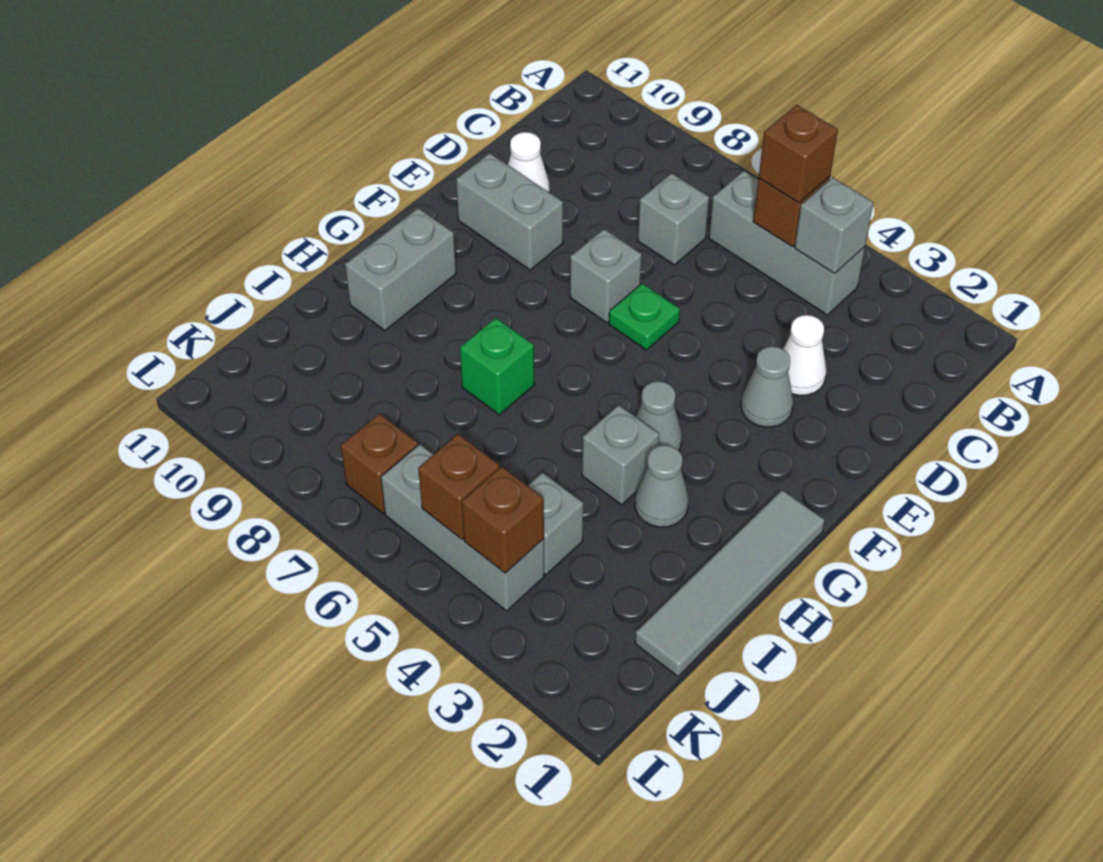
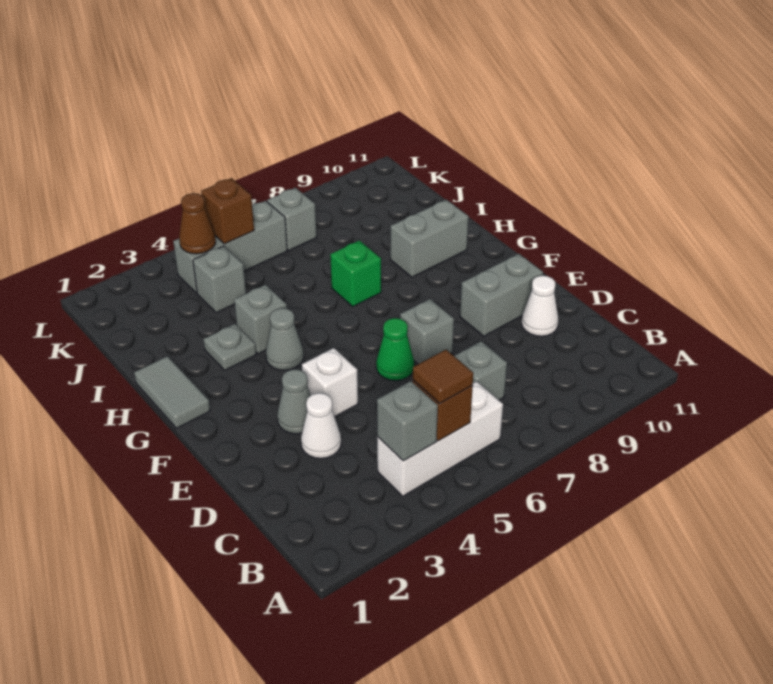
grey 1x3 brick [709,171,865,315] -> white 1x3 brick [377,381,503,496]
brown 1x1 brick [759,105,838,203] -> brown 1x1 tile [413,350,473,404]
none -> white 1x1 brick [302,348,358,417]
green 1x1 plate [609,283,680,350] -> green 1x1 cone [376,318,414,381]
grey 1x4 tile [635,490,825,676] -> grey 1x2 tile [134,356,210,428]
grey 1x2 brick [345,208,456,330] -> grey 1x2 brick turned to [390,200,469,277]
grey 1x1 cone [635,445,689,527] -> grey 1x1 plate [203,324,256,370]
brown 1x1 brick [462,466,544,573] -> brown 1x1 cone [179,193,216,254]
brown 1x1 brick [341,414,418,514] -> grey 1x1 brick [267,188,317,250]

